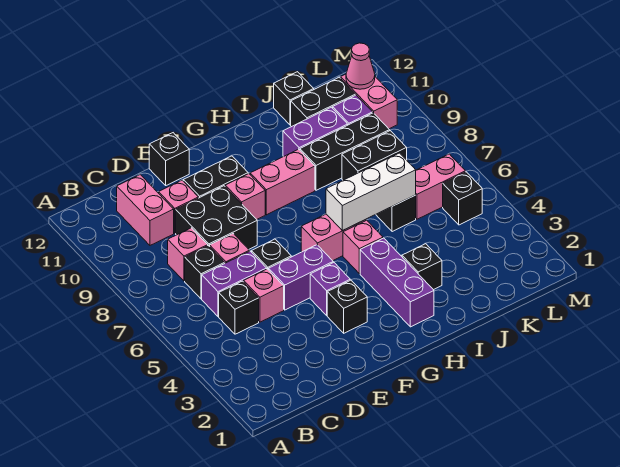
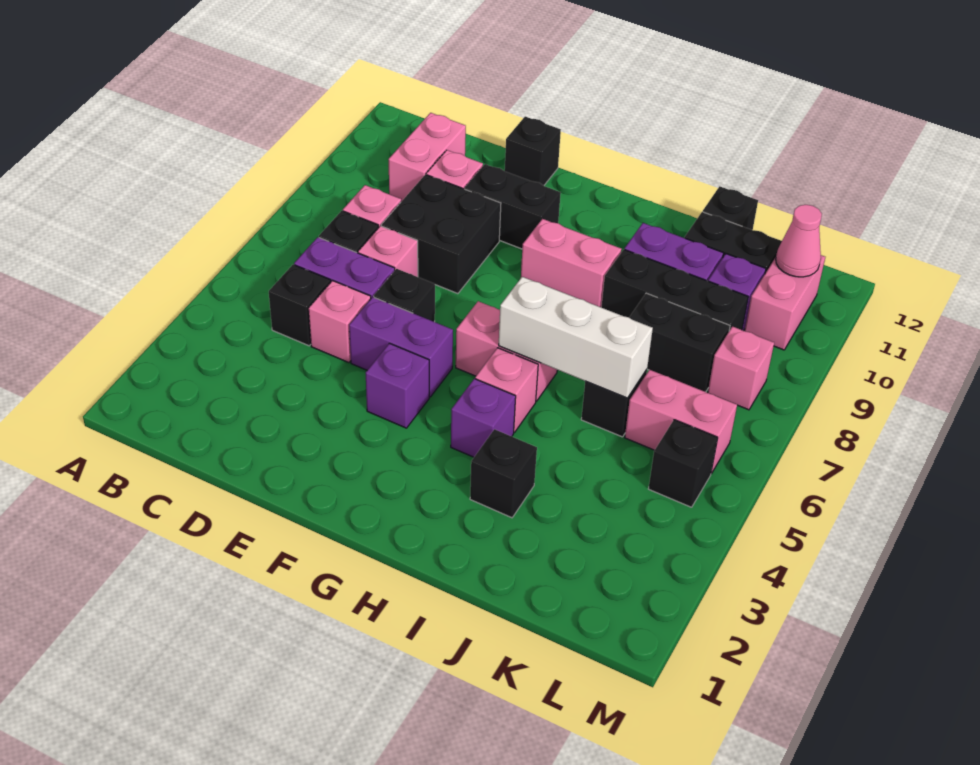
black 1x1 brick [327,280,367,333] -> none
pink 1x1 brick [225,174,265,219] -> pink 1x1 brick moved to [708,327,774,410]
purple 1x3 brick [360,238,434,327] -> purple 1x1 brick [451,379,516,457]

